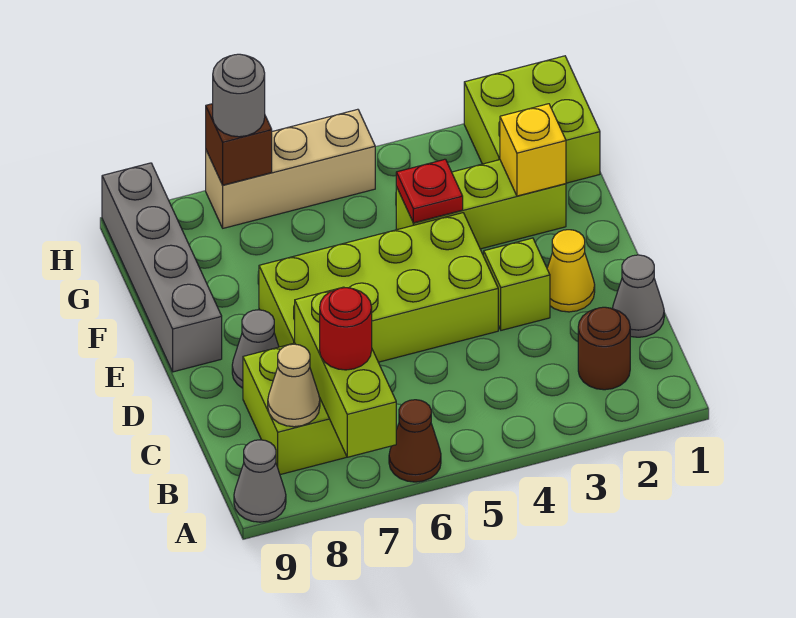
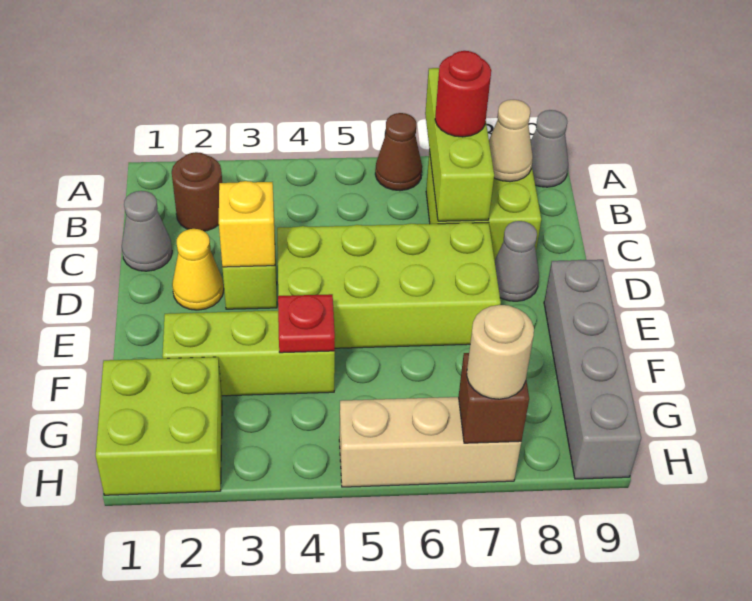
yellow 1x1 brick [500,104,566,196] -> yellow 1x1 brick moved to [219,181,275,267]
grey 1x1 round brick [213,54,265,137] -> tan 1x1 round brick [467,305,534,399]

